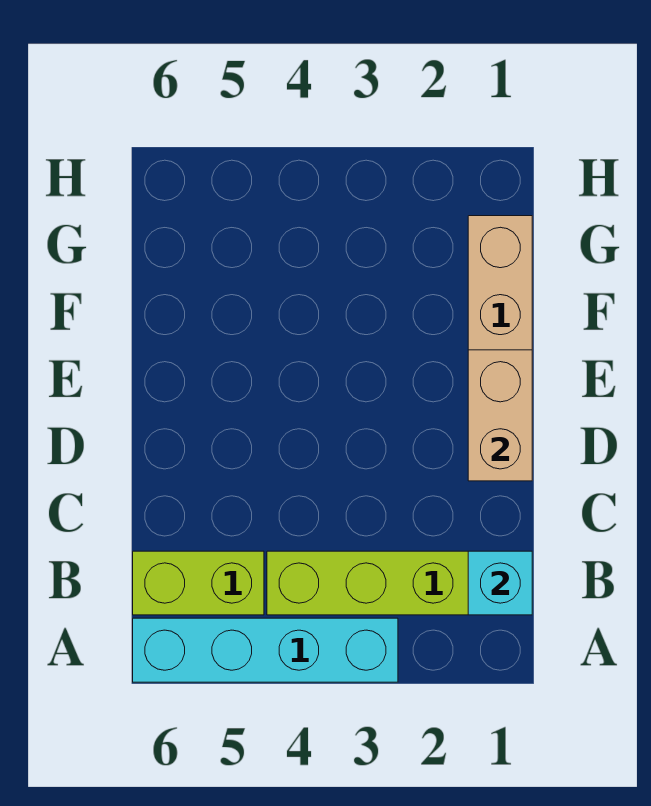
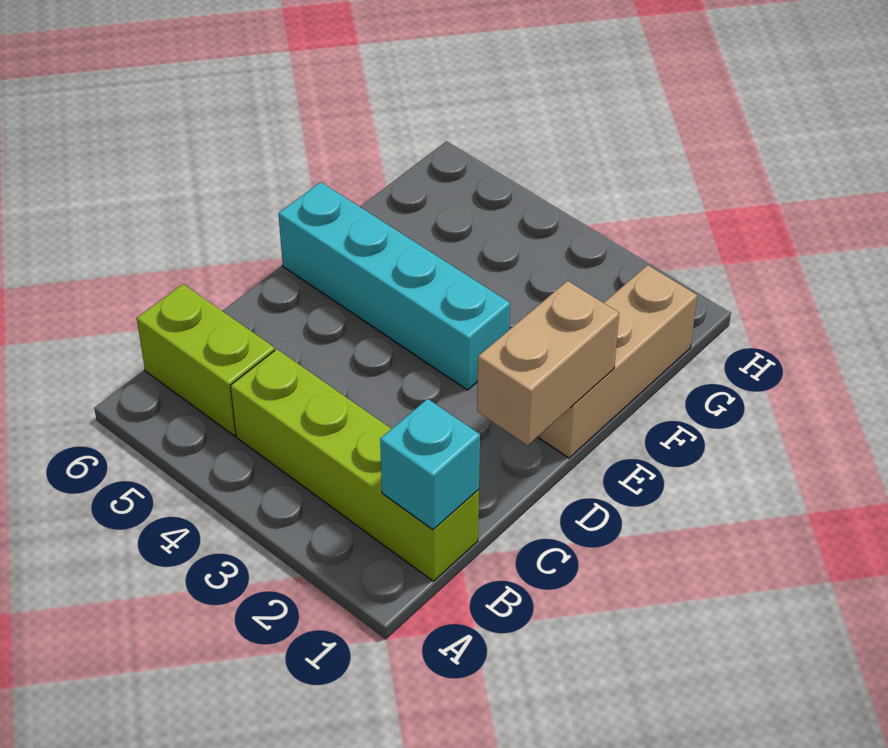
cyan 1x4 brick [133,618,398,682] -> cyan 1x4 brick moved to [278,182,510,390]

